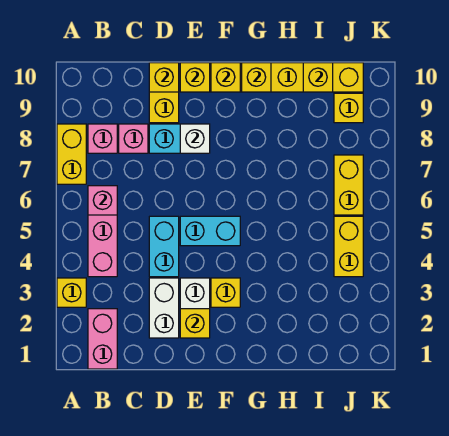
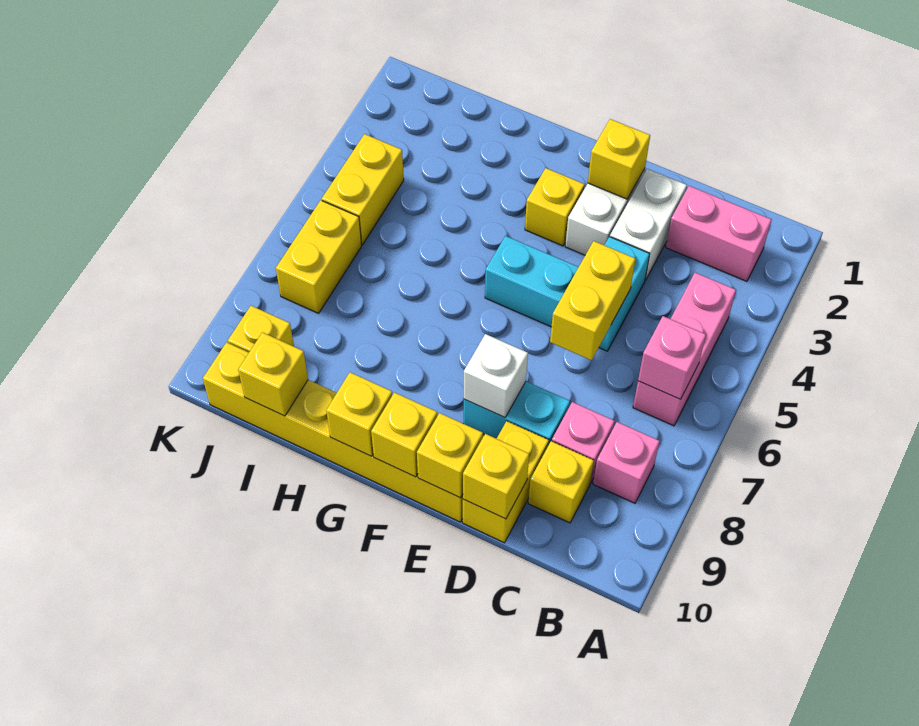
yellow 1x1 brick [57,278,86,307] -> yellow 1x1 brick moved to [528,441,594,523]
yellow 1x2 brick [57,124,86,184] -> yellow 1x2 brick moved to [550,241,635,360]
pink 1x2 brick [88,309,117,369] -> pink 1x2 brick turned to [666,186,772,281]

